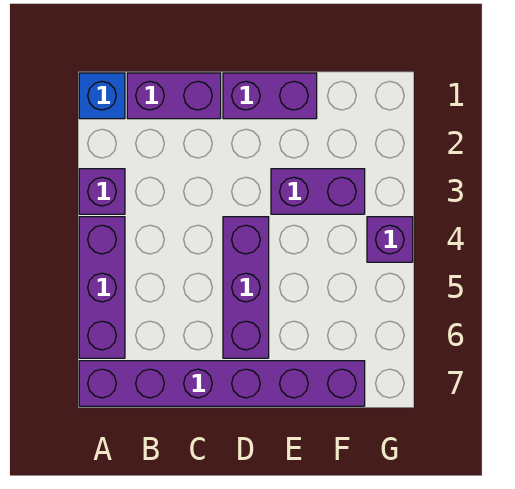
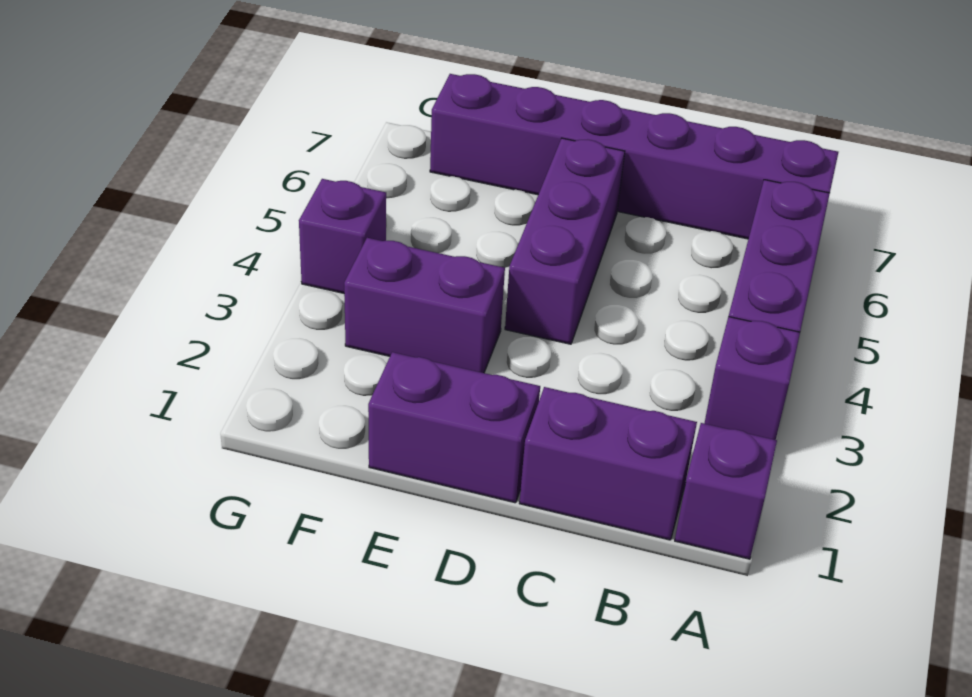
blue 1x1 brick [79,73,125,119] -> purple 1x1 brick [675,423,777,559]

